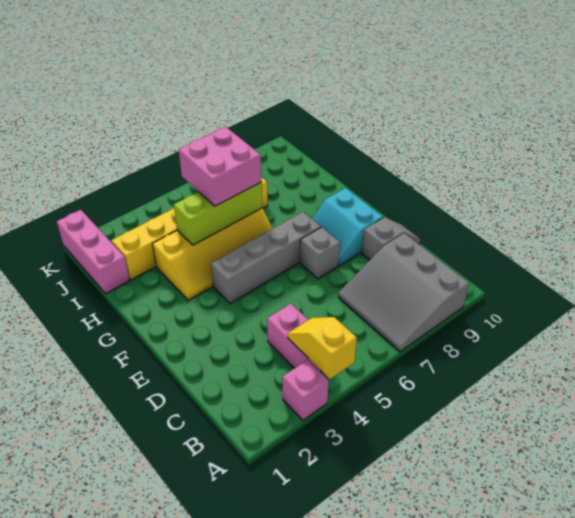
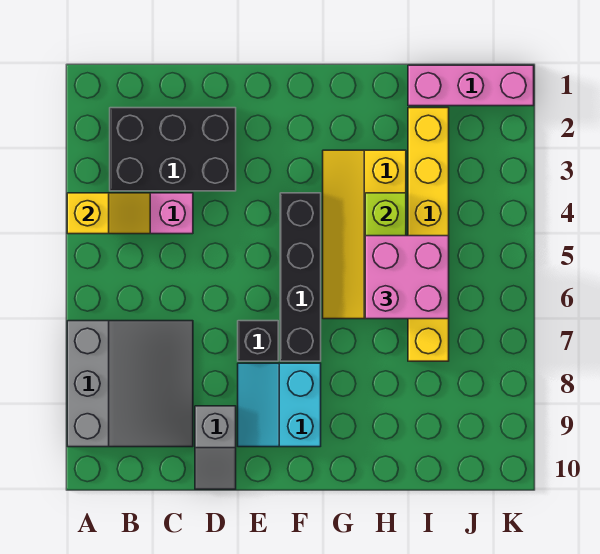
pink 1x1 brick [282,360,329,420] -> none
grey 3x3 slope [338,233,469,352] -> grey 3x3 slope turned to [67,321,193,447]
none -> black 2x3 brick [110,108,236,191]
grey 1x1 brick [300,227,340,279] -> black 1x1 brick [238,321,278,361]
cyan 2x2 slope [312,188,383,265] -> cyan 2x2 slope turned to [238,363,321,447]
grey 1x4 brick [211,212,321,304] -> black 1x4 brick [280,193,321,361]

